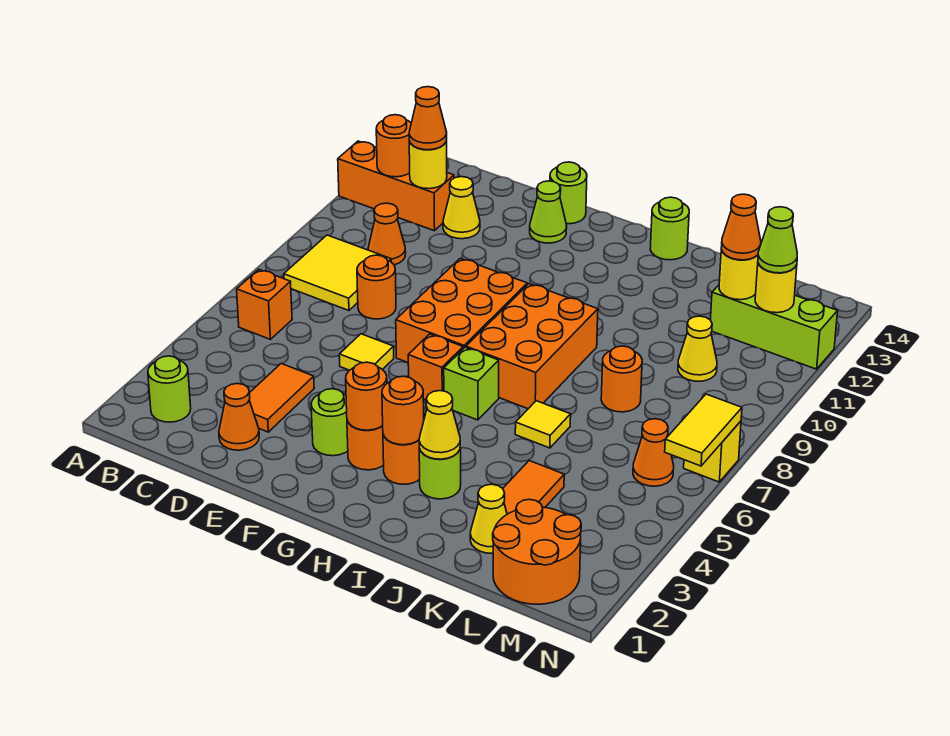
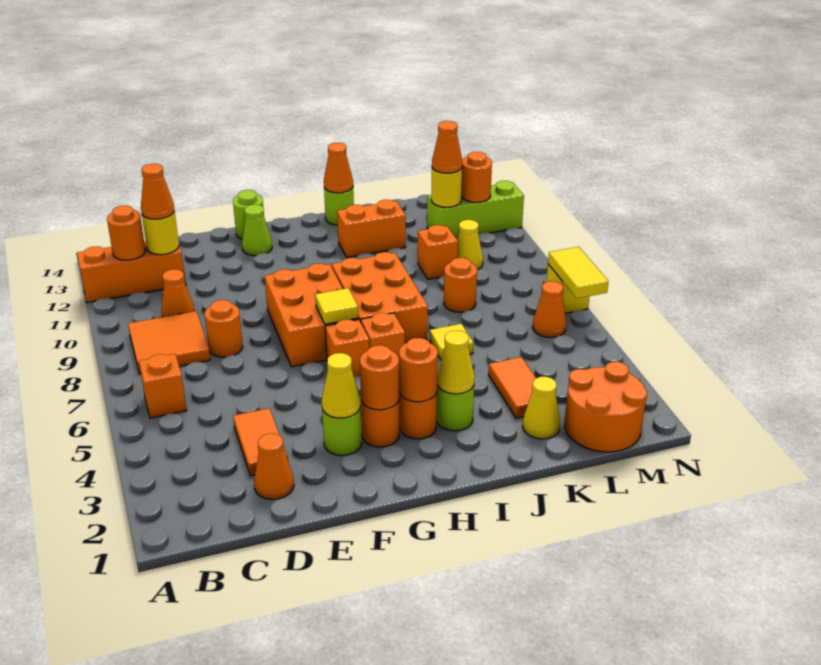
lime 1x1 round brick [148,356,191,422] -> none
yellow 2x2 tile [284,235,391,311] -> orange 2x2 tile [128,311,210,374]
yellow 1x1 cone [443,177,480,239] -> yellow 1x1 cone moved to [322,353,361,418]
yellow 1x1 tile [339,334,394,370] -> yellow 1x1 tile moved to [315,288,358,324]
lime 1x1 brick [444,347,499,420] -> orange 1x1 brick [361,313,405,358]
none -> orange 1x2 brick [337,200,406,258]
none -> orange 1x1 cone [324,143,353,193]
none -> orange 1x1 brick [418,225,458,279]
yellow 1x1 round brick [755,263,797,313] -> orange 1x1 round brick [461,152,492,202]
lime 1x1 cone [758,207,797,273] -> none

